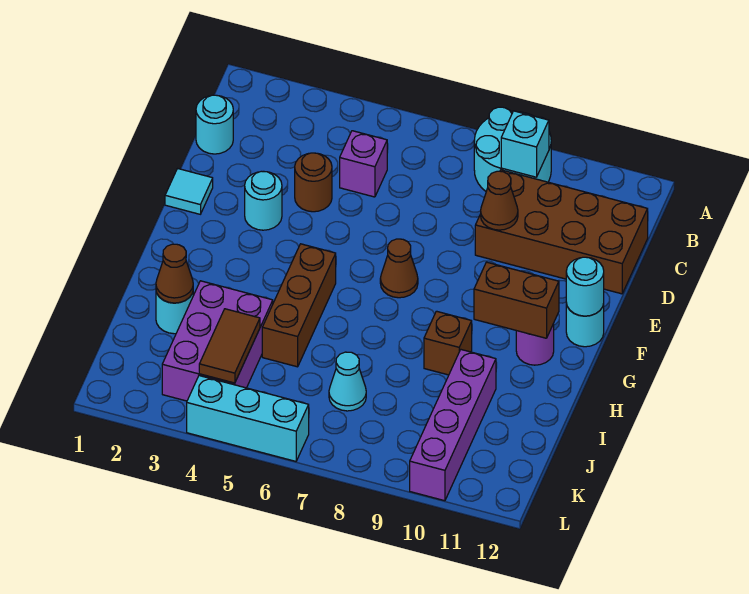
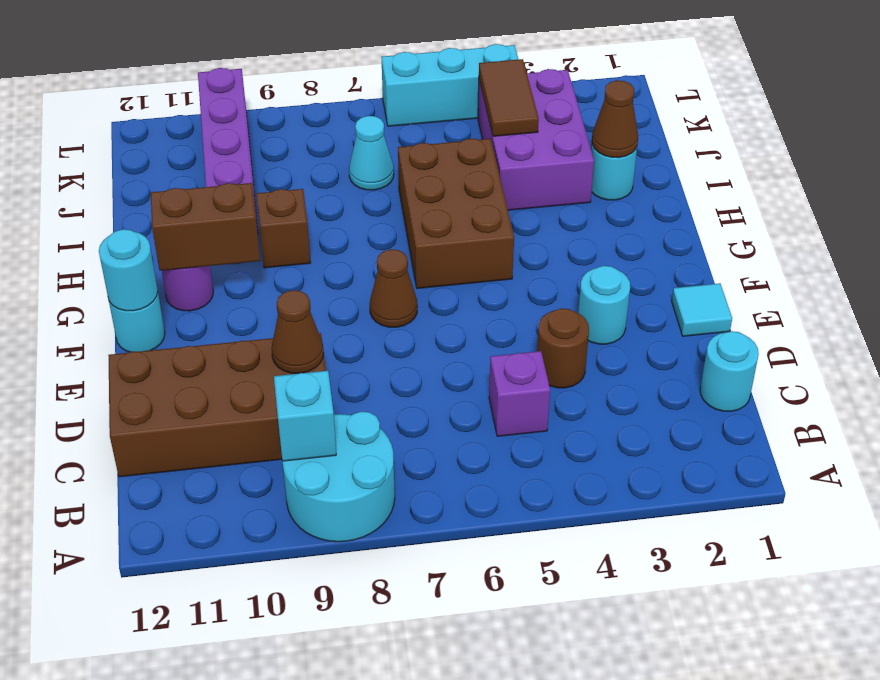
brown 1x3 brick [262,244,336,367] -> brown 2x3 brick [398,139,514,288]

